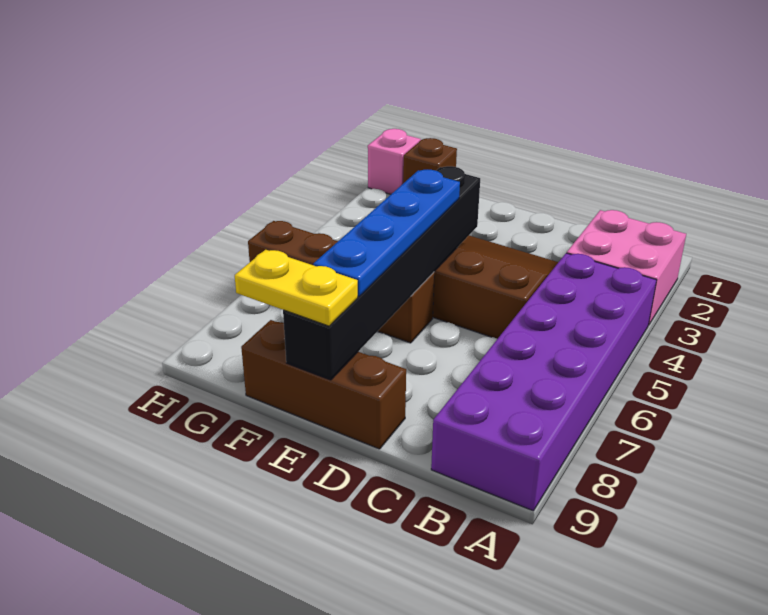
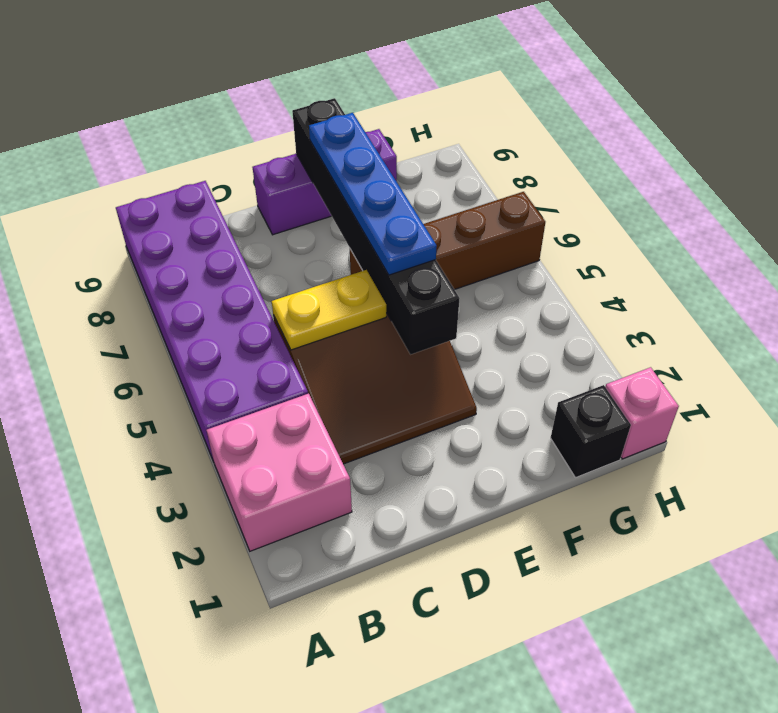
brown 1x3 brick [241,320,406,449] -> purple 1x3 brick [253,129,397,235]
yellow 1x2 plate [235,250,358,326] -> yellow 1x2 plate moved to [272,270,386,350]
brown 1x1 brick [403,138,457,183] -> black 1x1 brick [551,385,631,477]

